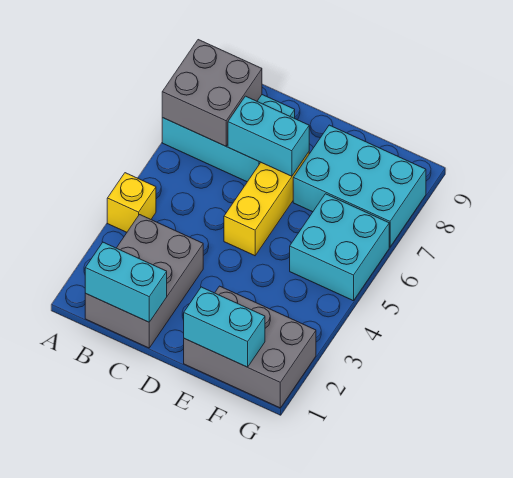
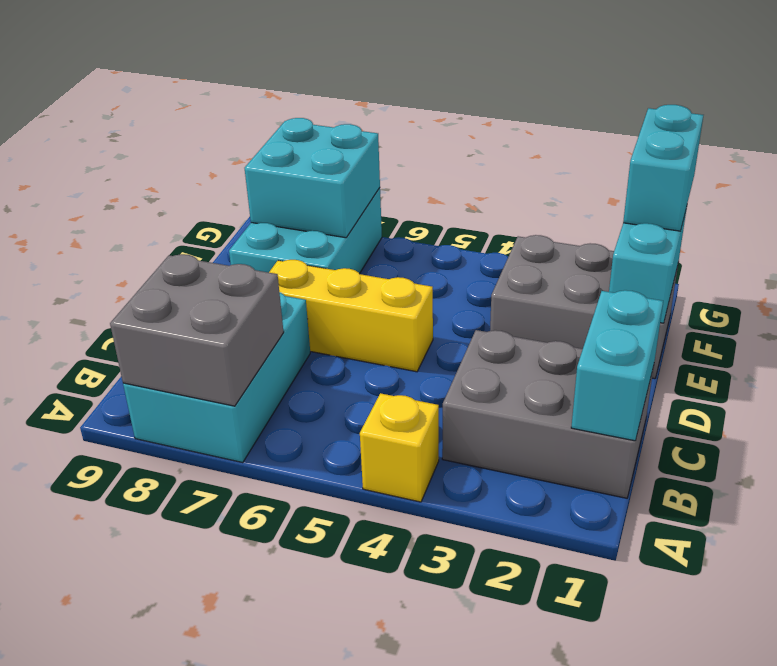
cyan 1x2 brick [228,96,309,176] -> cyan 1x2 brick moved to [623,105,703,231]
grey 2x3 brick [184,286,316,408] -> grey 2x3 brick turned to [490,235,678,379]
cyan 2x2 brick [290,194,389,301] -> cyan 2x2 brick moved to [245,118,380,238]

